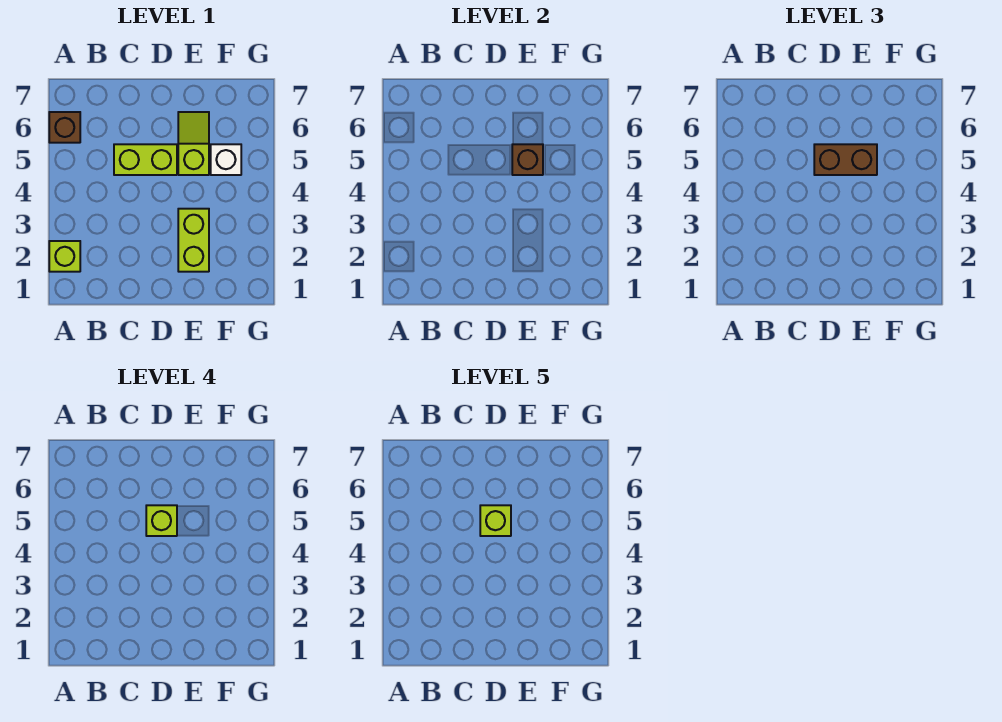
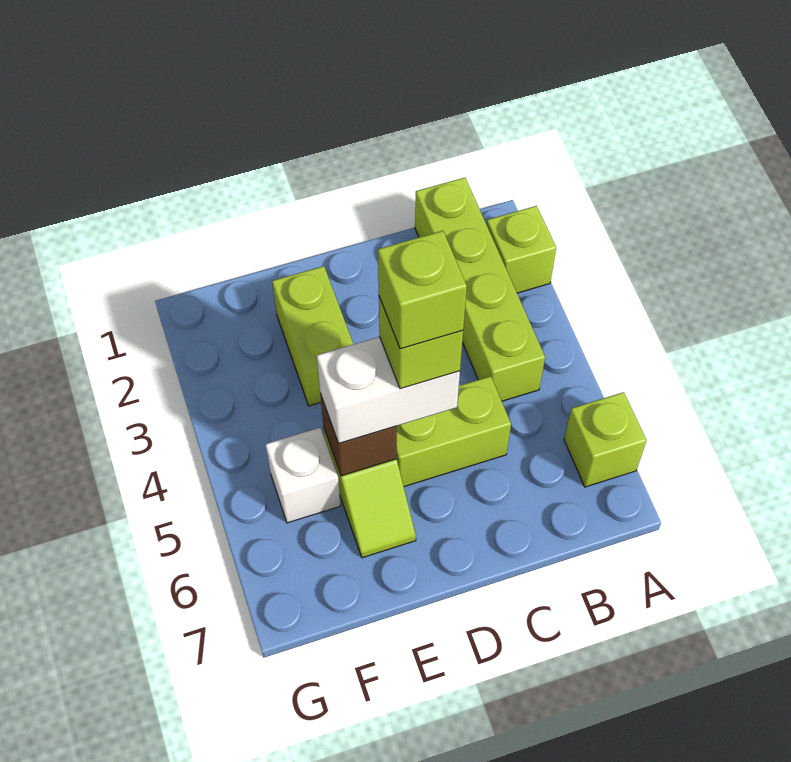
brown 1x1 brick [49,112,80,143] -> lime 1x1 brick [564,392,647,487]
none -> lime 1x4 brick [415,178,545,401]
brown 1x2 brick [814,144,877,175] -> white 1x2 brick [317,337,460,443]

